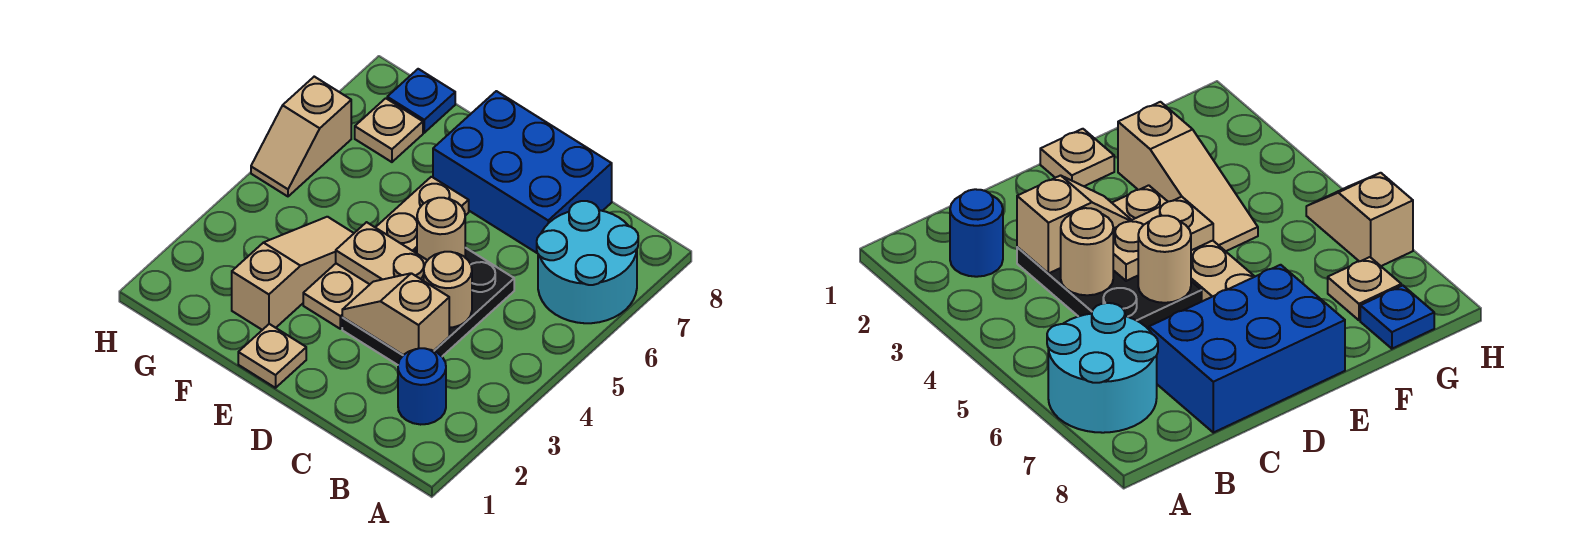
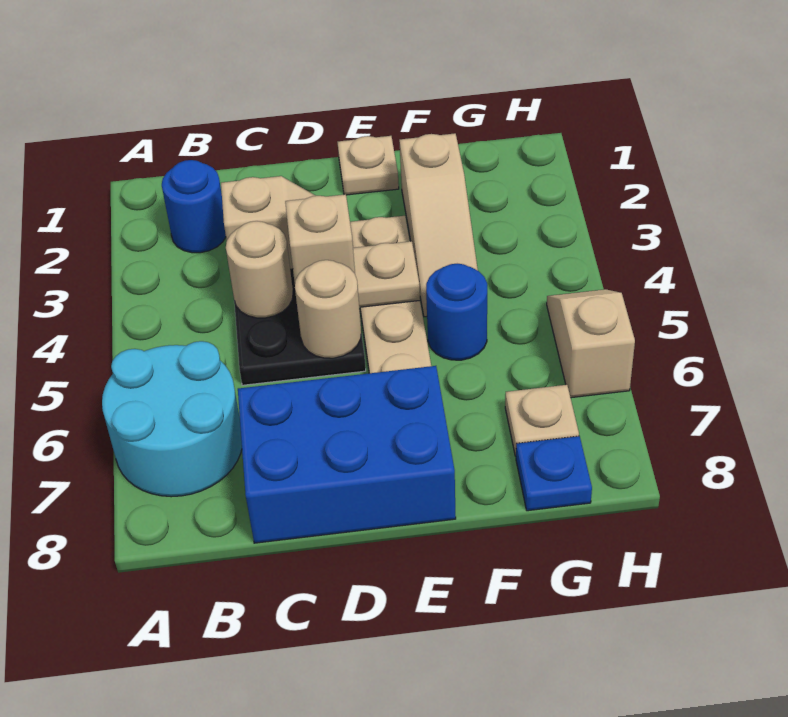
none -> tan 1x1 brick [285,194,355,282]
none -> blue 1x1 round brick [426,264,487,360]

